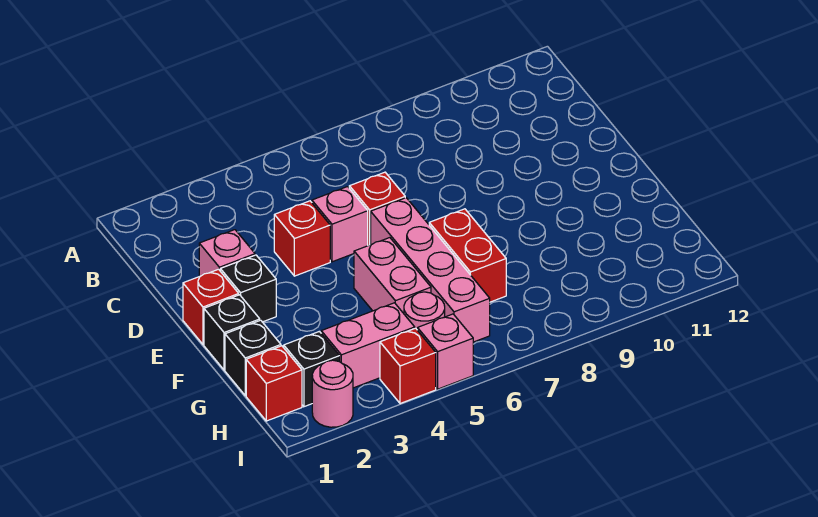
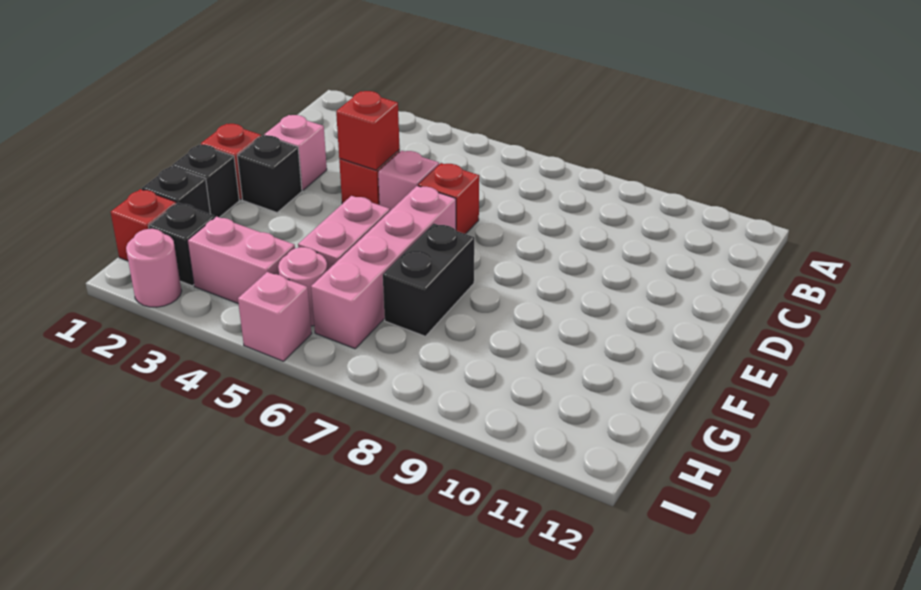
red 1x2 brick [429,209,506,302] -> black 1x2 brick [383,223,474,336]
red 1x1 brick [380,328,436,404] -> red 1x1 brick moved to [336,91,399,170]

